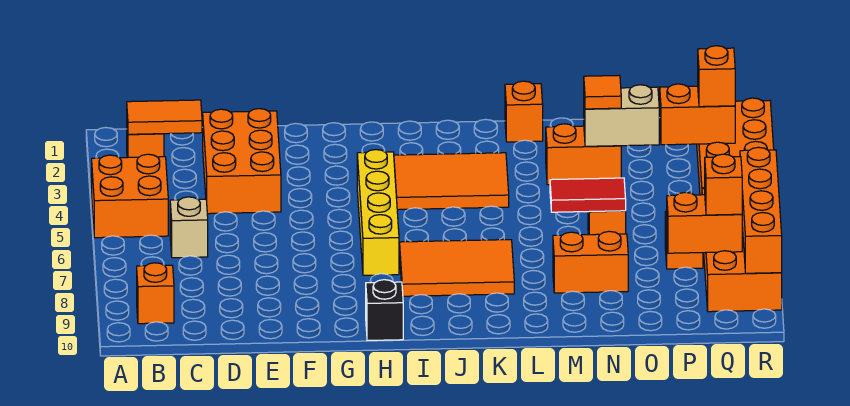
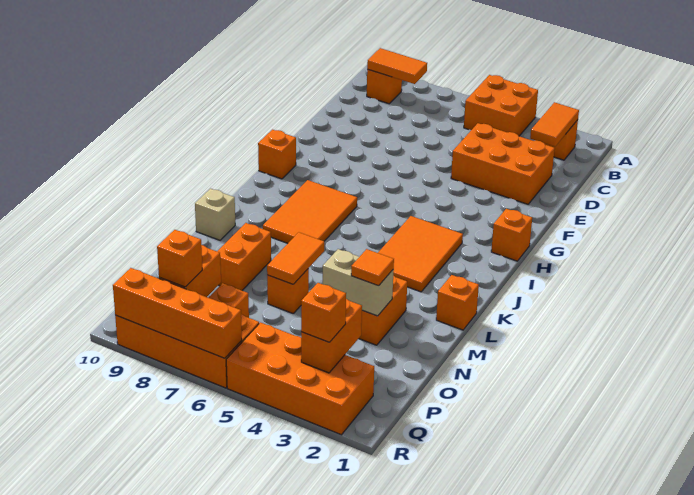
none -> orange 1x2 tile [367,48,427,84]
tan 1x1 brick [170,197,208,258] -> tan 1x1 brick moved to [195,189,235,240]
none -> orange 1x1 brick [491,209,532,261]
yellow 1x4 brick [357,150,399,275] -> none
black 1x1 brick [366,280,403,341] -> orange 1x1 brick [258,130,296,179]
red 1x2 tile [550,178,626,212] -> orange 1x2 tile [267,232,324,284]
tan 1x2 brick [584,85,659,146] -> tan 1x2 brick turned to [323,249,394,316]

